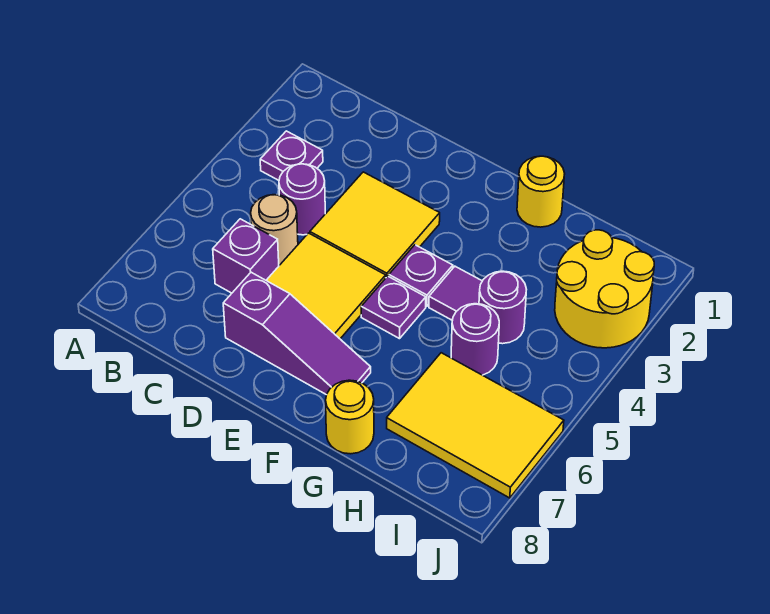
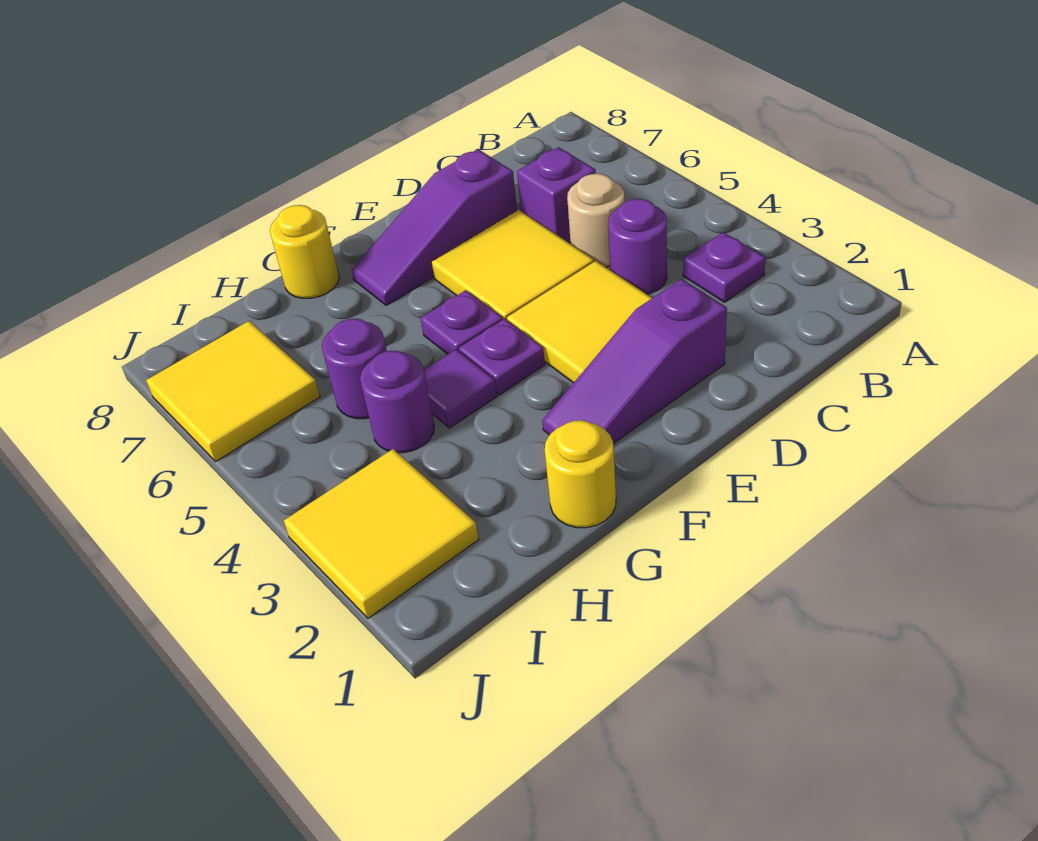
none -> purple 1x3 slope [542,279,727,444]
yellow 2x3 tile [387,353,564,498] -> yellow 2x2 tile [146,321,320,461]
yellow 2x2 round brick [555,230,654,348] -> yellow 2x2 tile [284,449,479,618]

